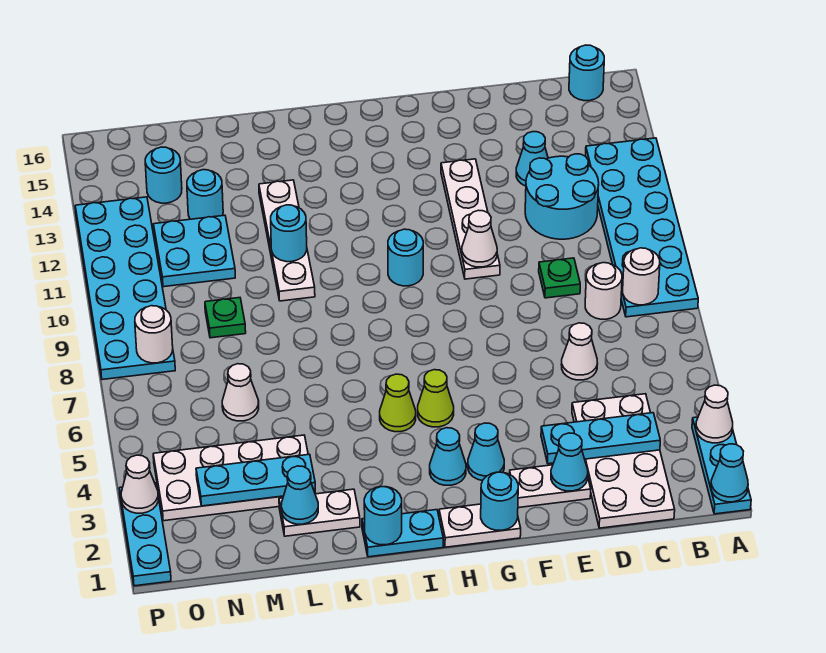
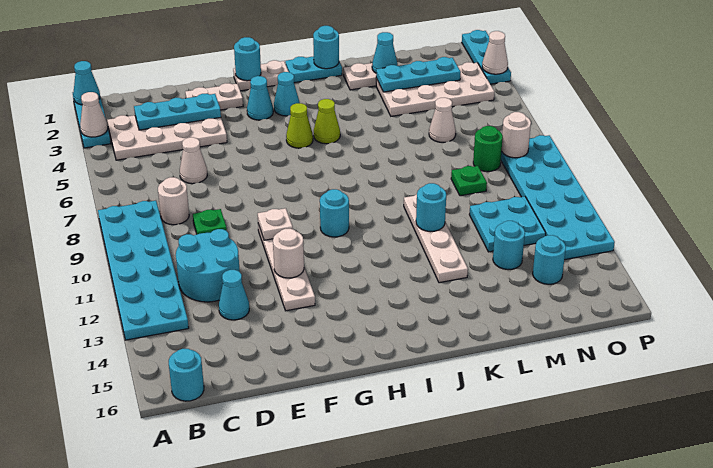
white 1x1 round brick [623,248,660,305] -> white 1x1 round brick moved to [273,229,304,278]
white 2x4 plate [572,394,675,528] -> white 2x4 plate turned to [107,115,227,160]
cyan 1x1 cone [551,433,588,491] -> none
white 1x1 cone [462,210,497,267] -> white 1x1 plate [258,208,293,240]
none -> green 1x1 round brick [473,126,503,172]

